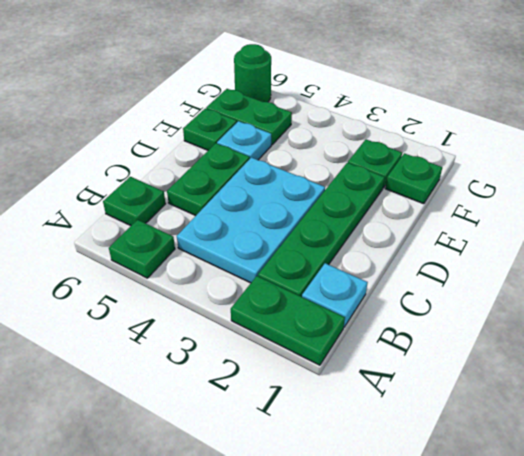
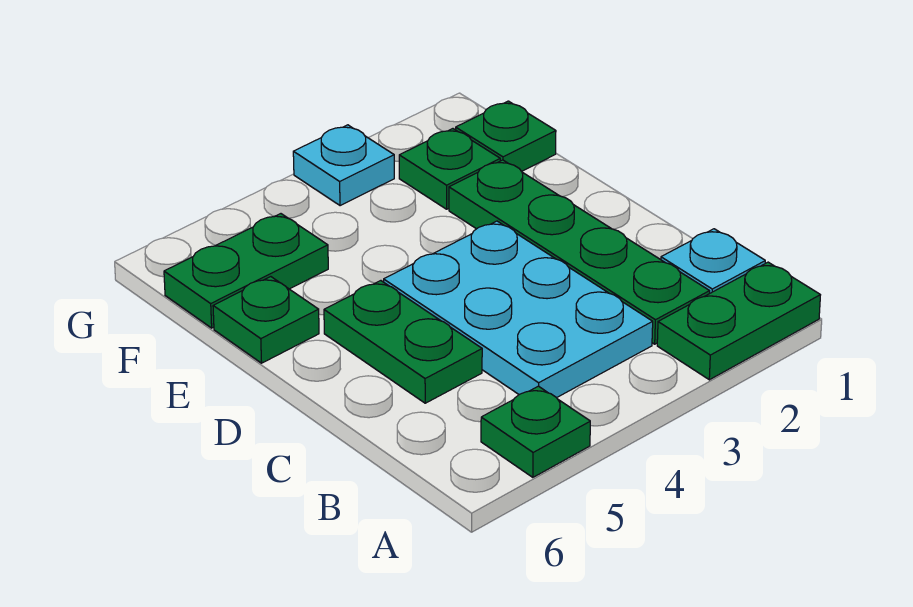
green 1x1 plate [103,177,166,226] -> none
cyan 1x1 plate [217,121,271,160] -> cyan 1x1 plate moved to [293,125,394,206]
green 1x1 round brick [234,44,271,102] -> none

